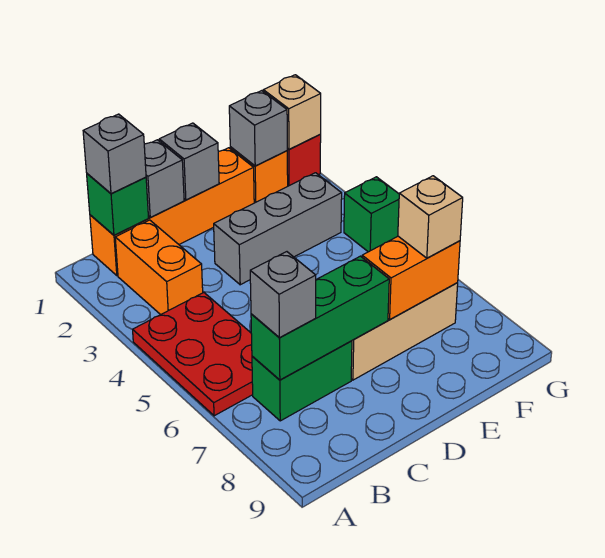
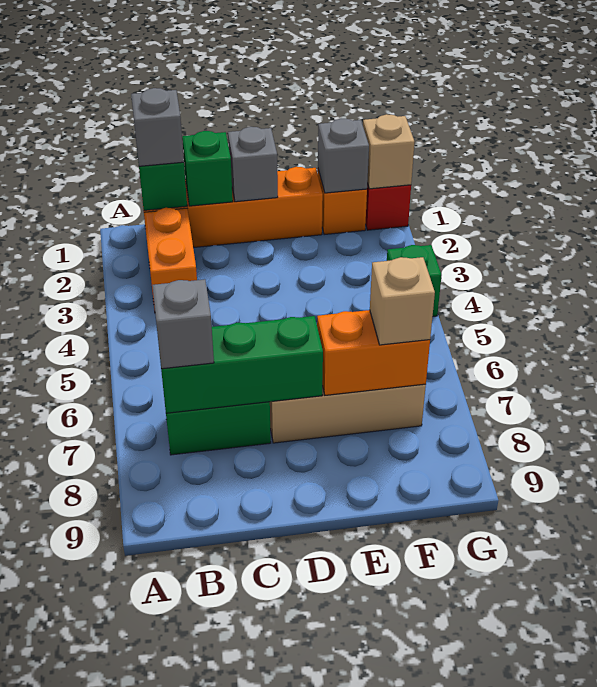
red 2x3 plate [133,293,253,416] -> none
grey 1x1 brick [144,140,184,218] -> green 1x1 brick [182,131,233,206]
grey 1x3 brick [214,173,342,285] -> none

